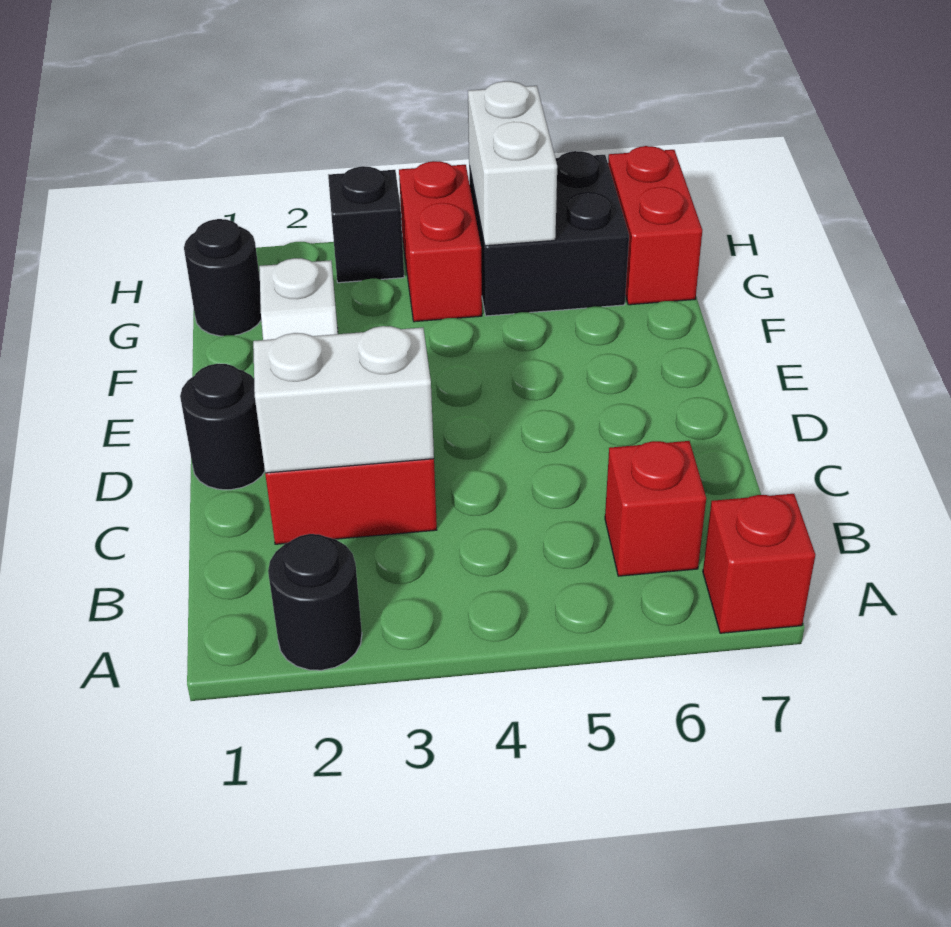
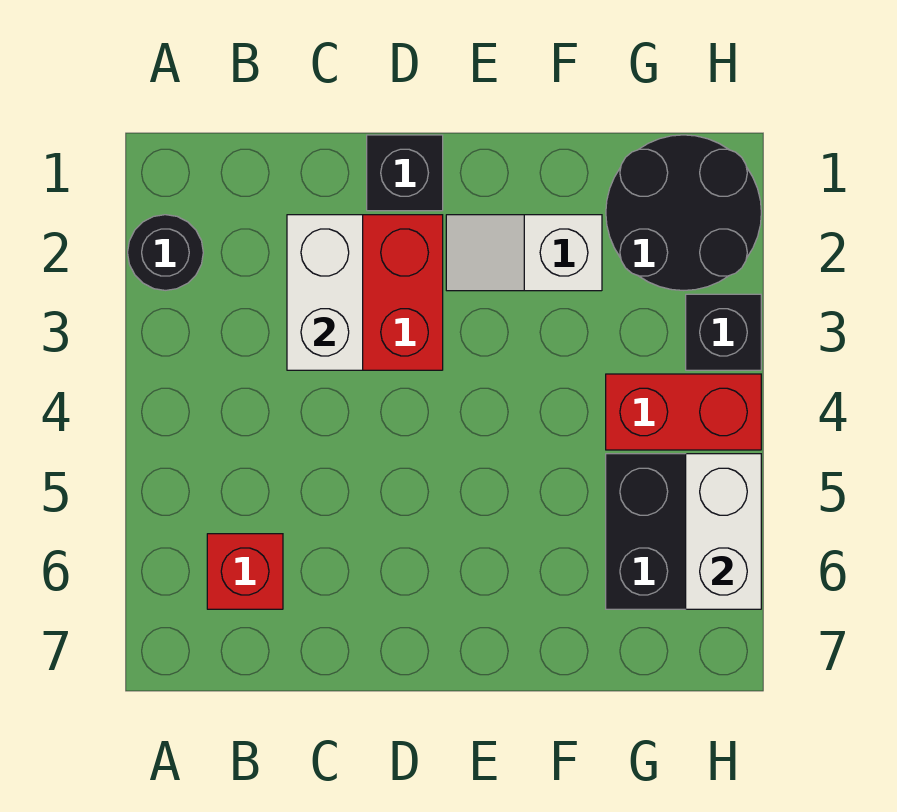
red 1x1 brick [703,494,815,633] -> none
black 1x1 round brick [180,364,265,490] -> black 1x1 brick [367,135,443,211]
black 1x1 round brick [184,219,261,336] -> black 2x2 round brick [606,135,761,290]
white 1x2 brick [468,81,557,246] -> white 1x2 brick turned to [686,454,761,609]
red 1x2 brick [608,146,702,305] -> none

